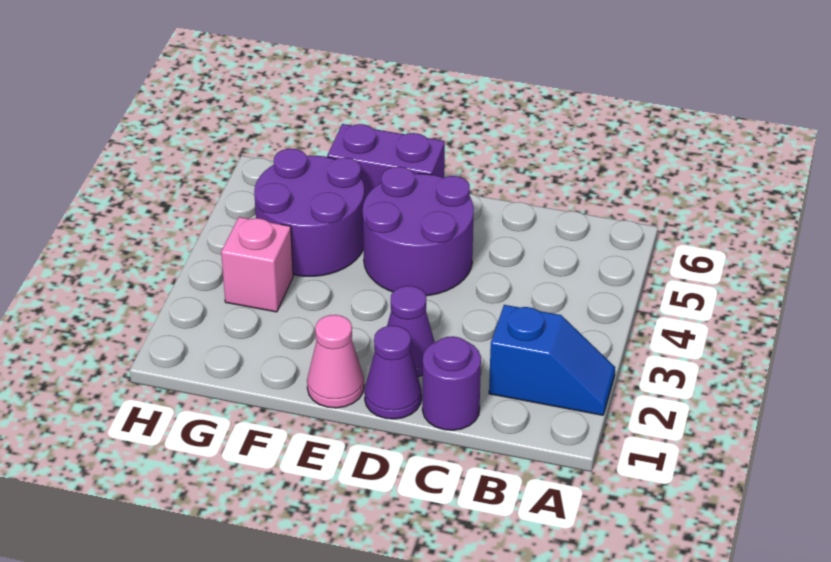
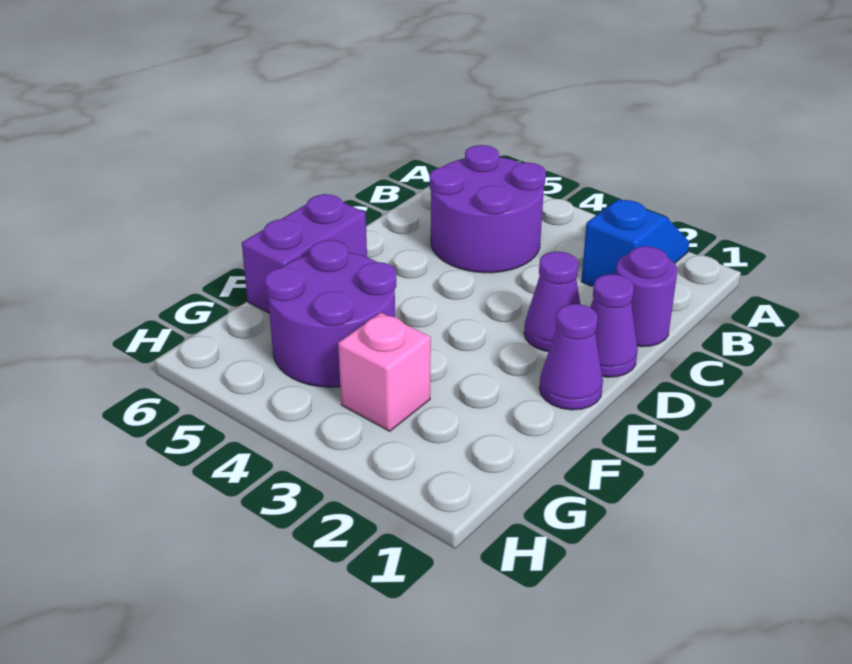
purple 2x2 round brick [363,167,474,296] -> purple 2x2 round brick moved to [430,145,546,273]
pink 1x1 cone [307,315,364,408] -> purple 1x1 cone [539,304,603,410]

